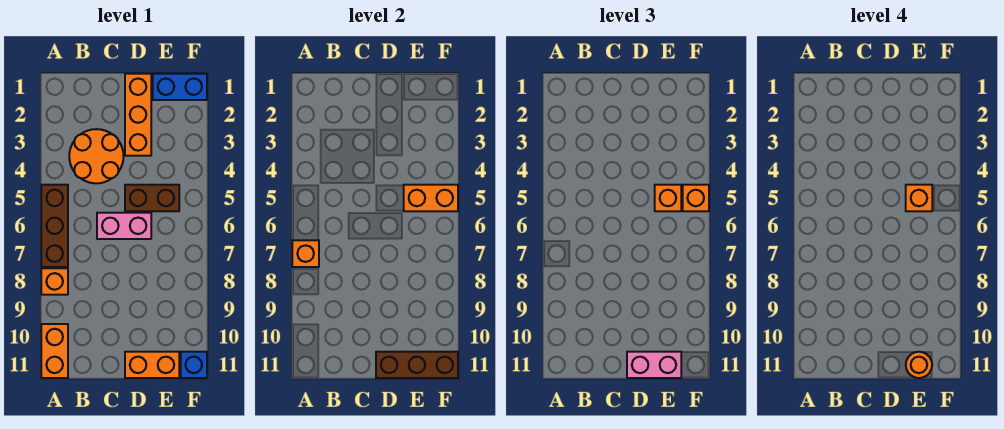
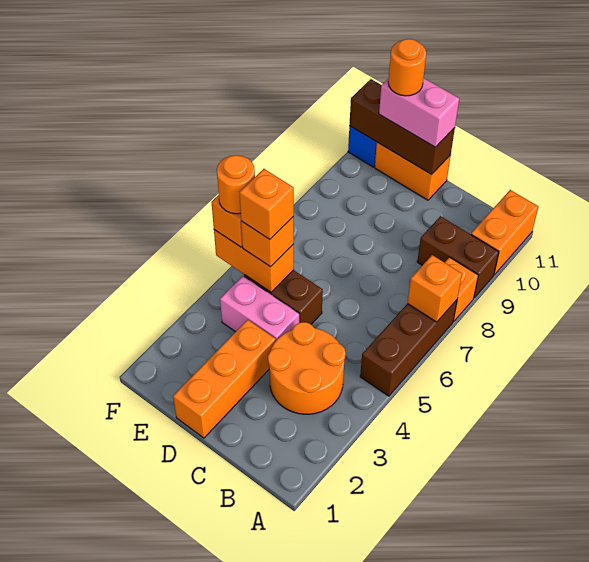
none -> brown 1x2 brick [417,216,499,298]
pink 1x2 brick [97,213,151,239] -> pink 1x2 brick moved to [220,276,299,340]
blue 1x2 brick [153,74,207,100] -> none
none -> orange 1x1 round brick [217,155,255,214]

